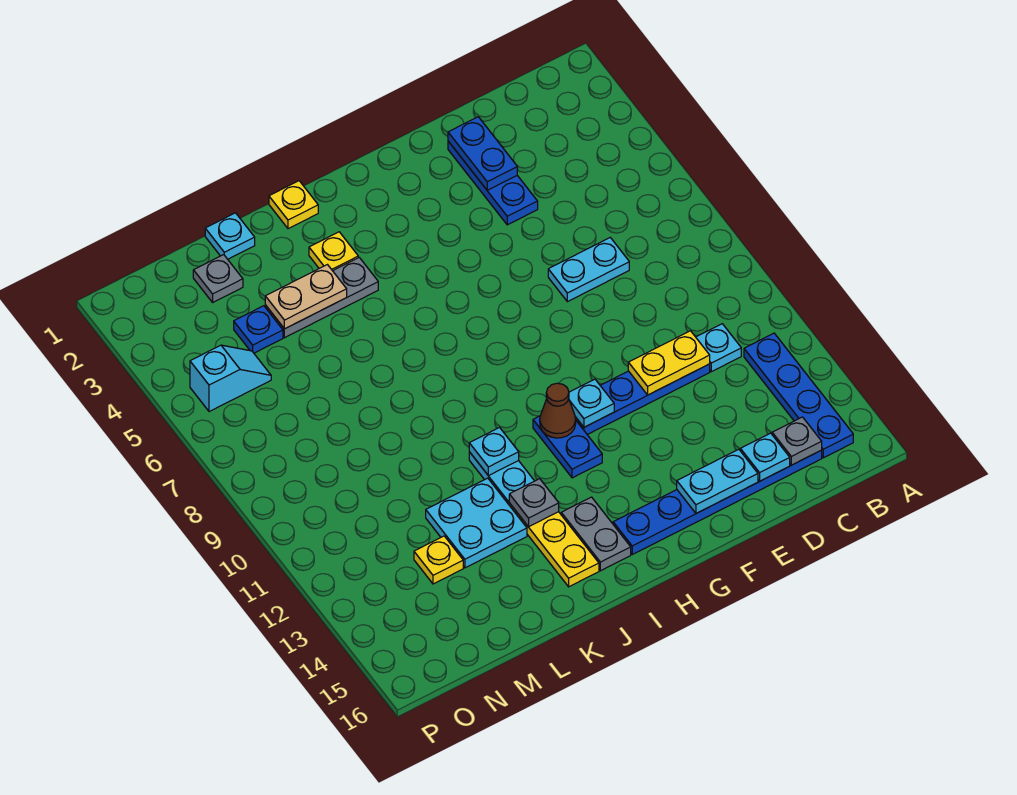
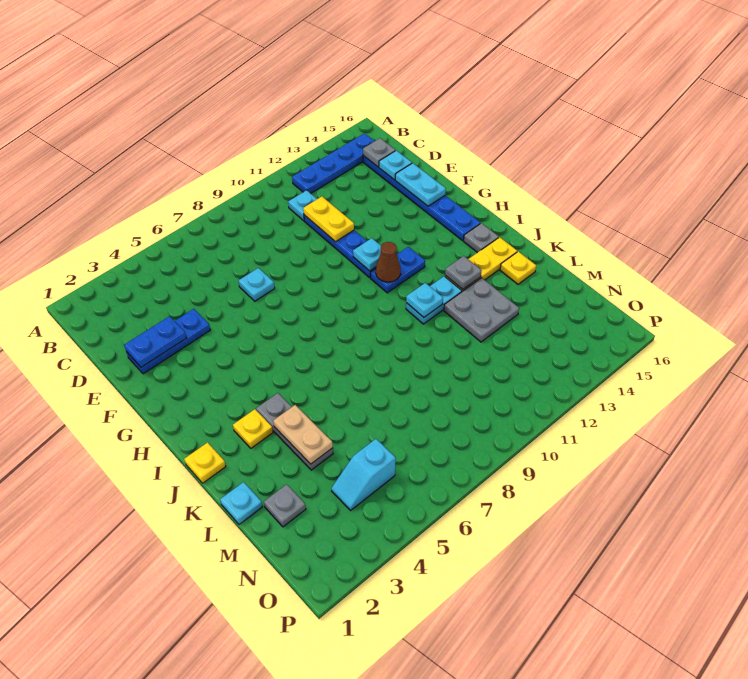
cyan 1x2 plate [548,238,629,302] -> cyan 1x1 plate [239,268,275,301]
grey 1x2 plate [561,497,631,571] -> grey 1x1 plate [464,223,499,253]
cyan 2x2 plate [426,478,527,568] -> grey 2x2 plate [444,278,519,342]
blue 1x1 plate [234,306,283,353] -> none
yellow 1x1 plate [414,536,463,584] -> yellow 1x1 plate moved to [500,252,536,284]
cyan 1x2 slope [190,345,271,412] -> cyan 1x2 slope turned to [331,439,396,510]

